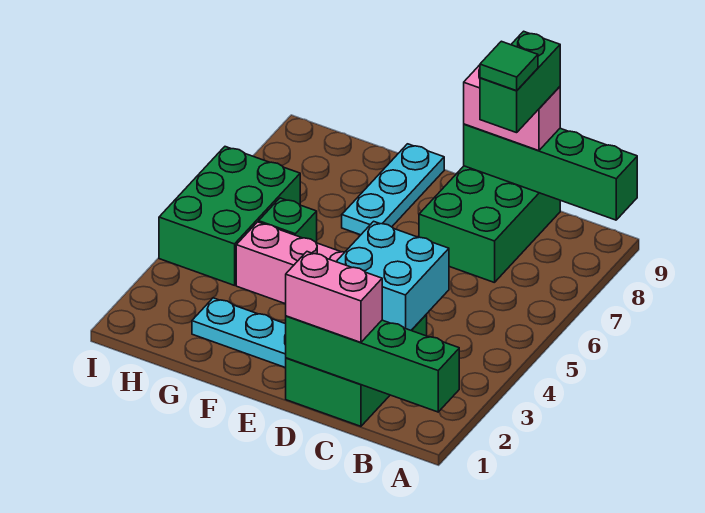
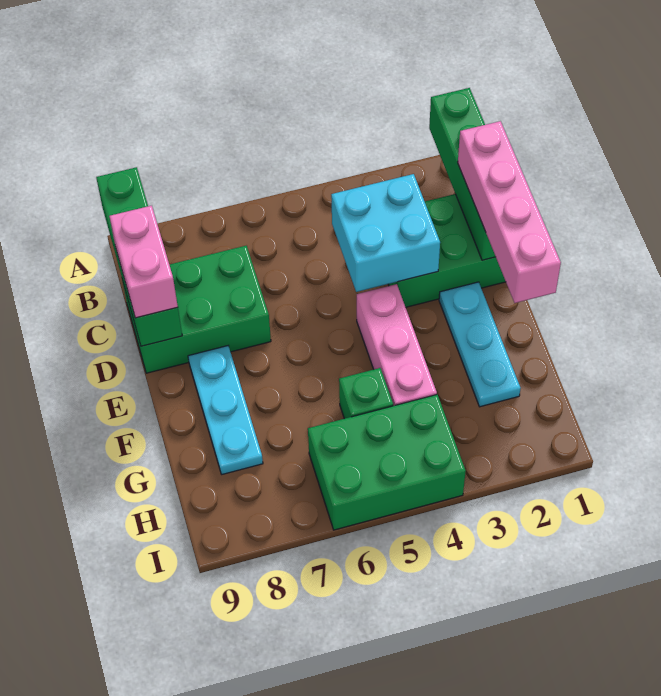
pink 1x2 brick [286,252,382,342] -> pink 1x4 brick [458,121,561,303]
green 1x2 brick [480,31,560,133] -> none
green 1x1 tile [480,41,538,91] -> none
cyan 1x3 plate [342,144,444,235] -> cyan 1x3 plate turned to [188,346,263,474]

